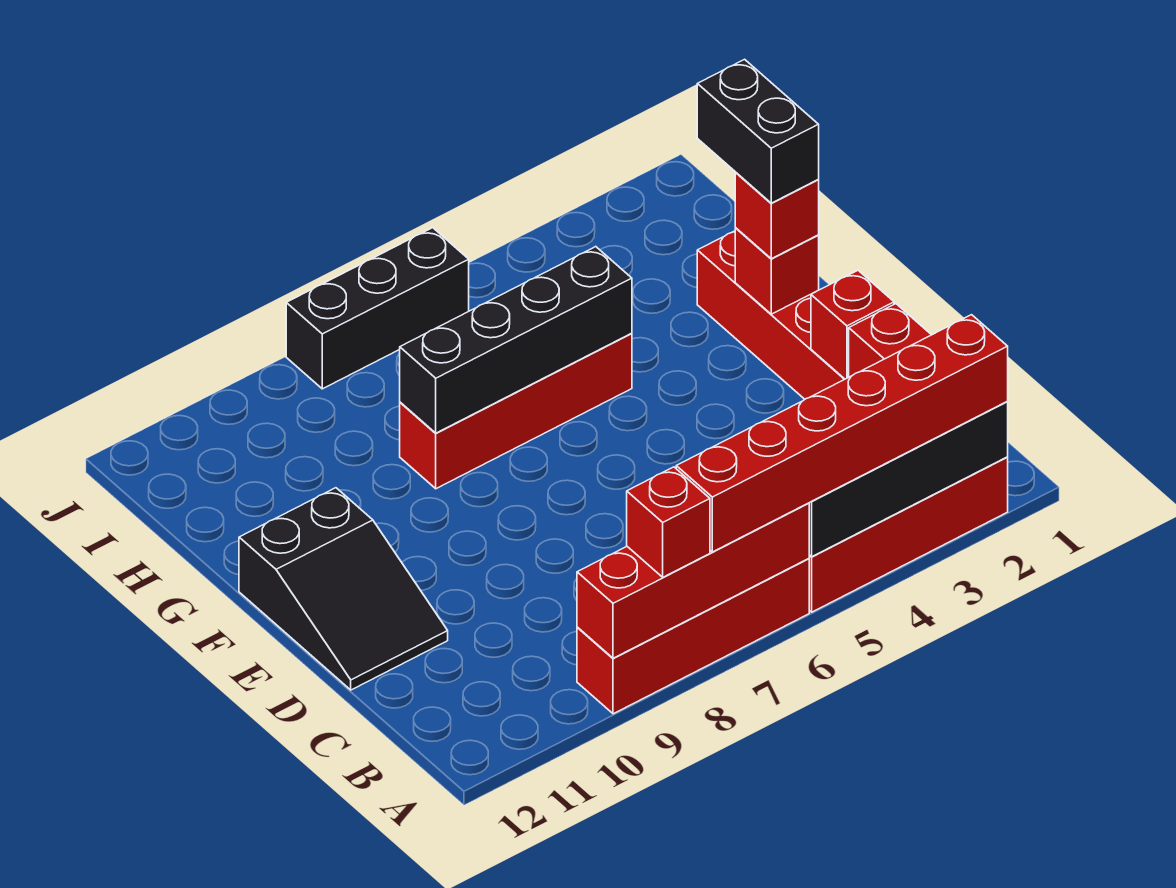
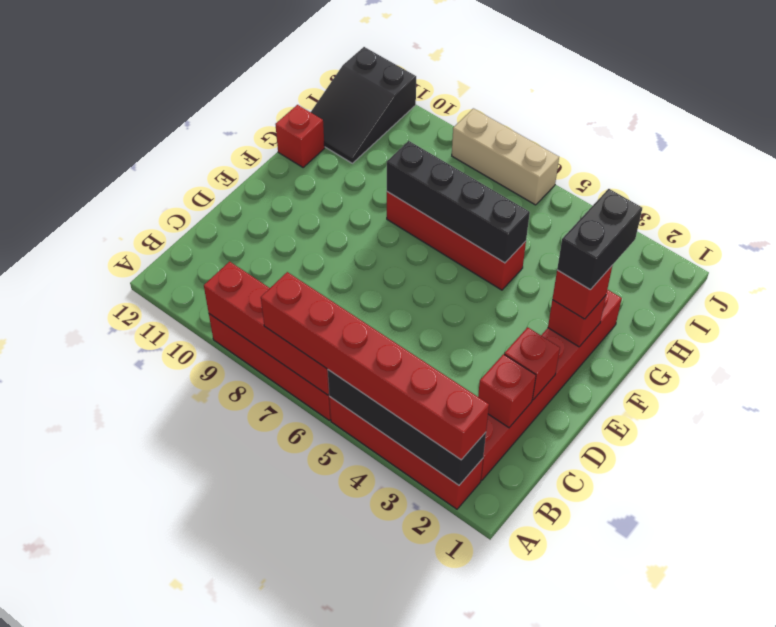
red 1x1 brick [627,467,710,577] -> red 1x1 brick moved to [275,105,325,168]
black 2x3 slope [239,488,448,690] -> black 2x3 slope moved to [311,47,416,163]
black 1x3 brick [286,228,469,389] -> tan 1x3 brick [452,108,559,205]

